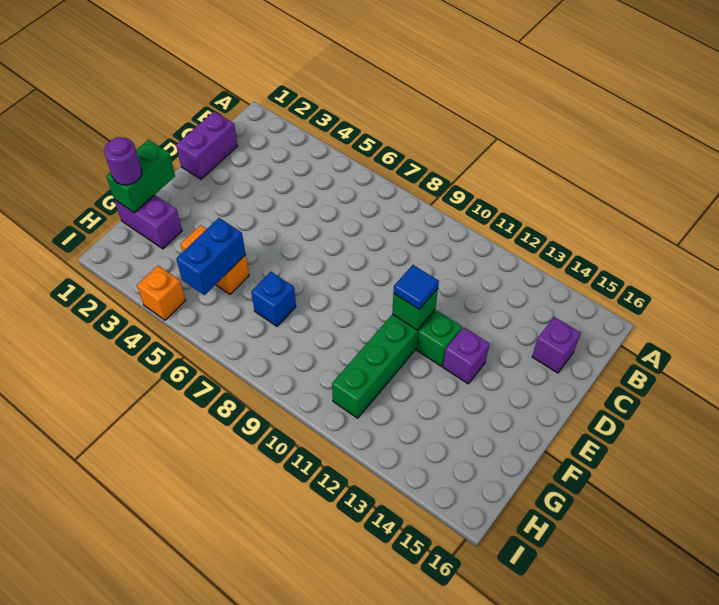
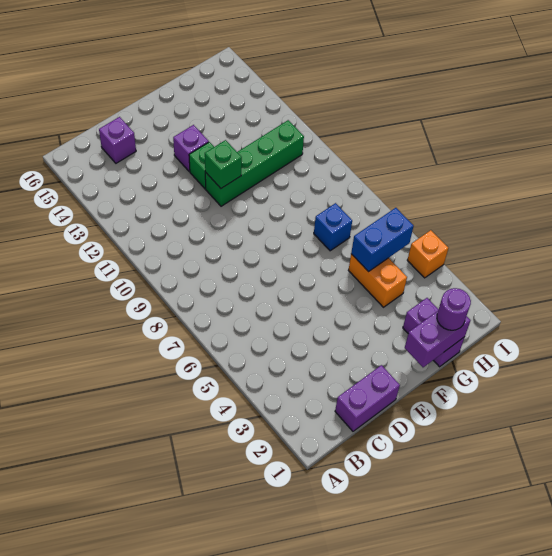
blue 1x1 tile [393,265,439,310] -> none
green 1x2 brick [106,140,175,213] -> purple 1x2 brick [405,311,470,367]

